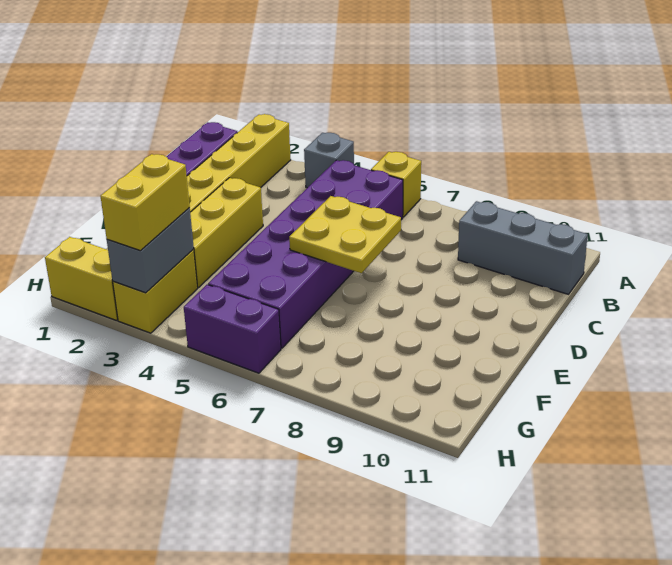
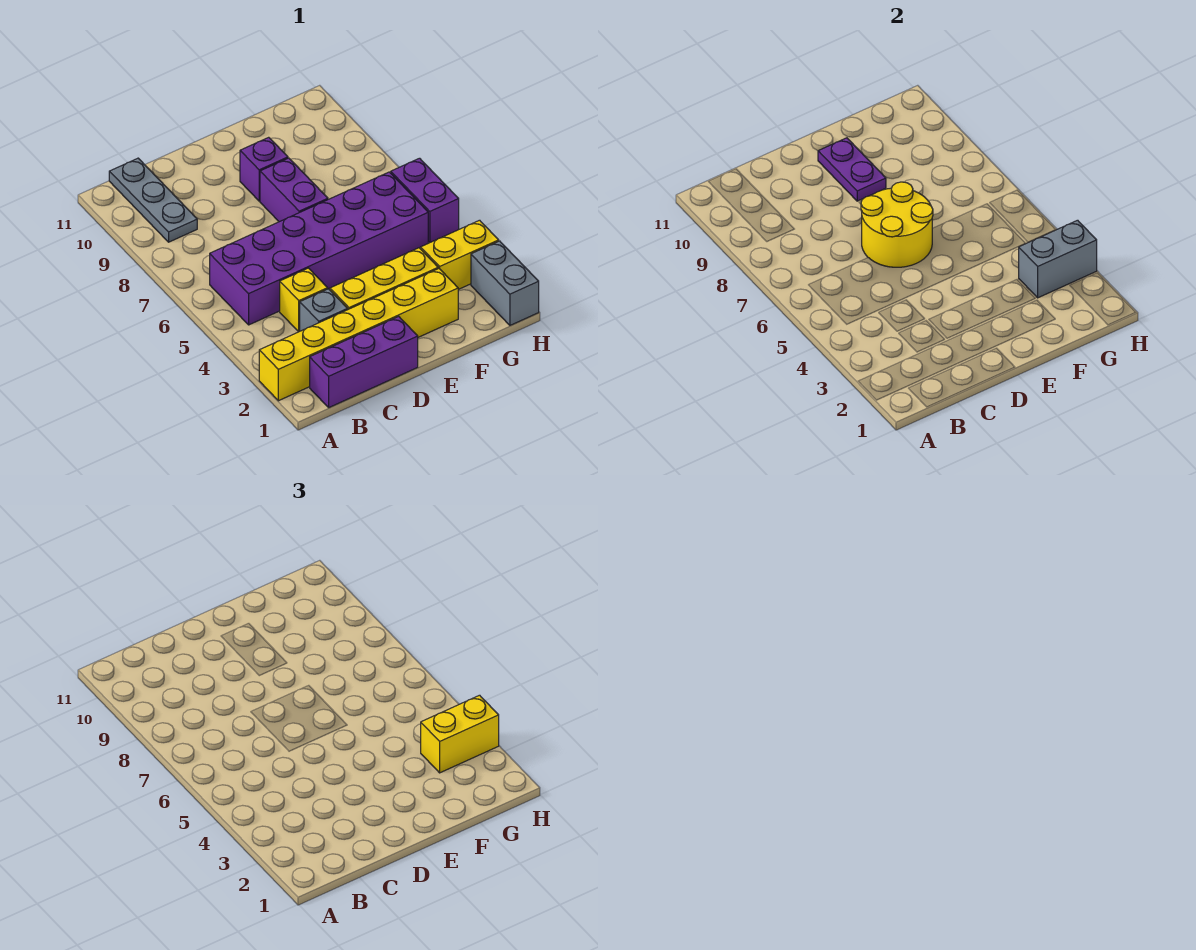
grey 1x1 brick [304,133,354,188] -> grey 1x1 brick moved to [300,289,348,331]
yellow 1x1 brick [371,152,421,217] -> yellow 1x1 brick moved to [280,268,328,332]
grey 1x3 brick [458,201,588,294] -> grey 1x3 plate [109,158,197,242]
yellow 2x2 plate [289,196,401,273] -> yellow 2x2 round brick [861,182,933,267]
none -> purple 1x2 brick [260,158,328,222]
none -> purple 1x1 brick [240,137,288,201]
none -> purple 1x2 plate [818,138,886,201]
yellow 1x2 brick [45,237,118,320] -> grey 1x2 brick [471,241,539,325]

